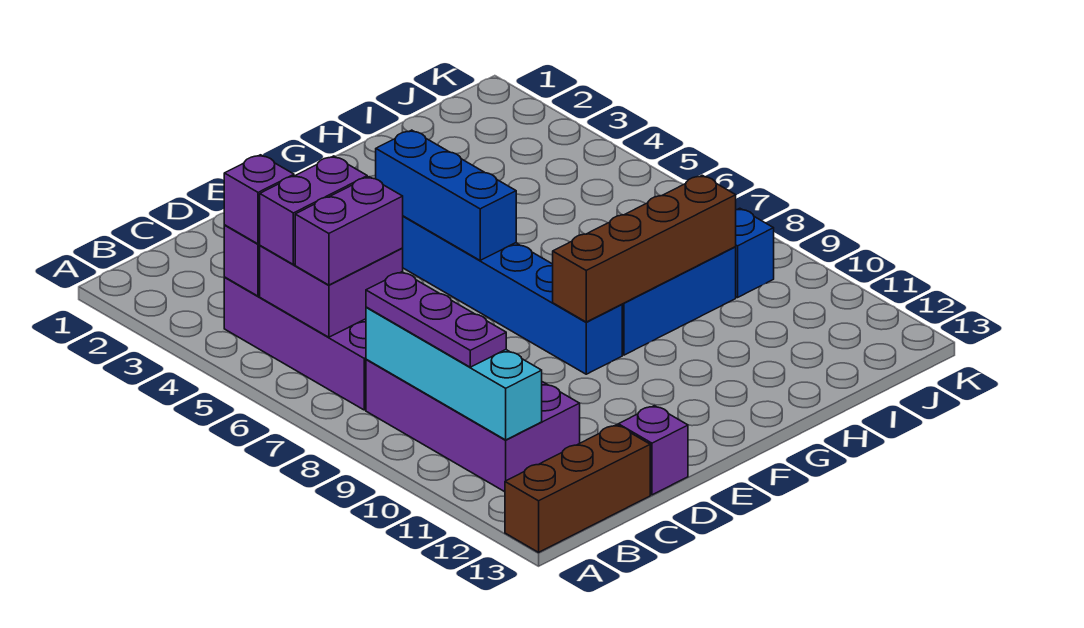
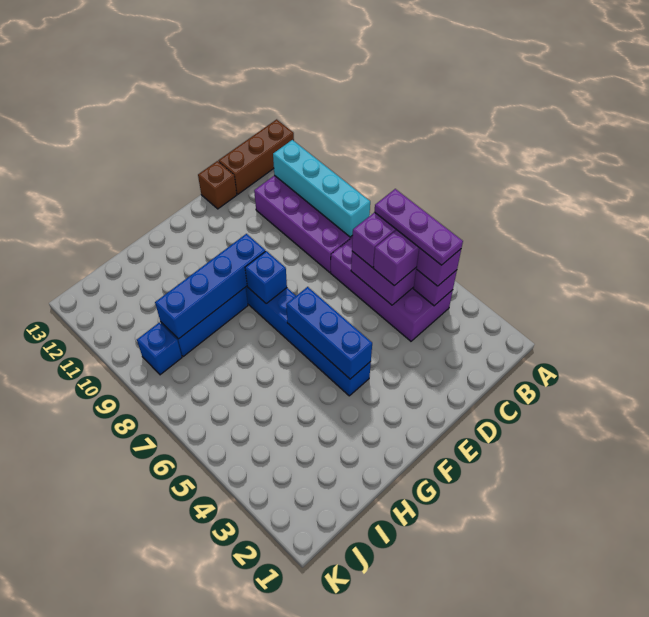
purple 1x3 plate [366,272,506,367] -> purple 1x3 plate moved to [375,189,463,265]
purple 1x1 brick [618,406,688,495] -> brown 1x1 brick [198,161,237,209]
none -> blue 1x1 brick [245,251,287,303]
brown 1x4 brick [553,175,736,322] -> blue 1x4 brick [155,234,266,339]

